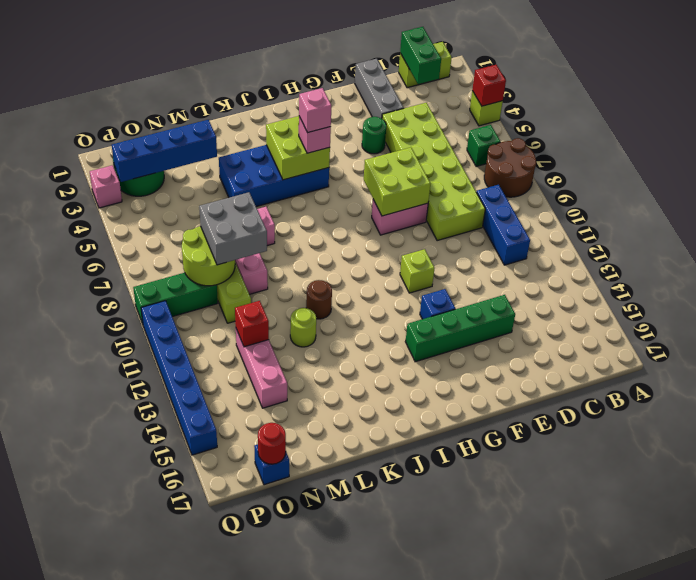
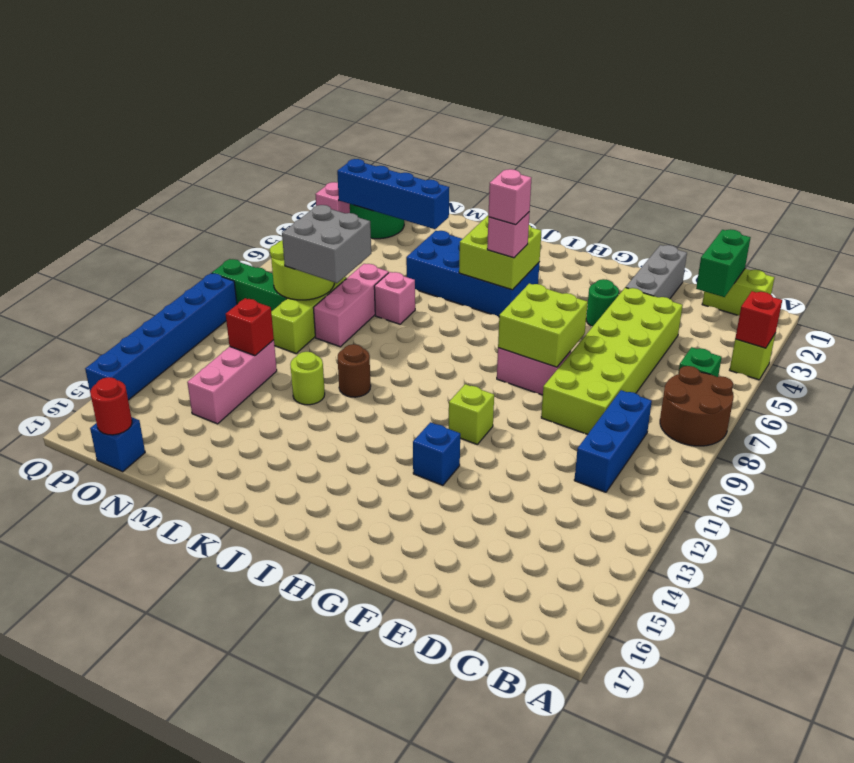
green 1x4 brick [405,295,515,362] -> none

